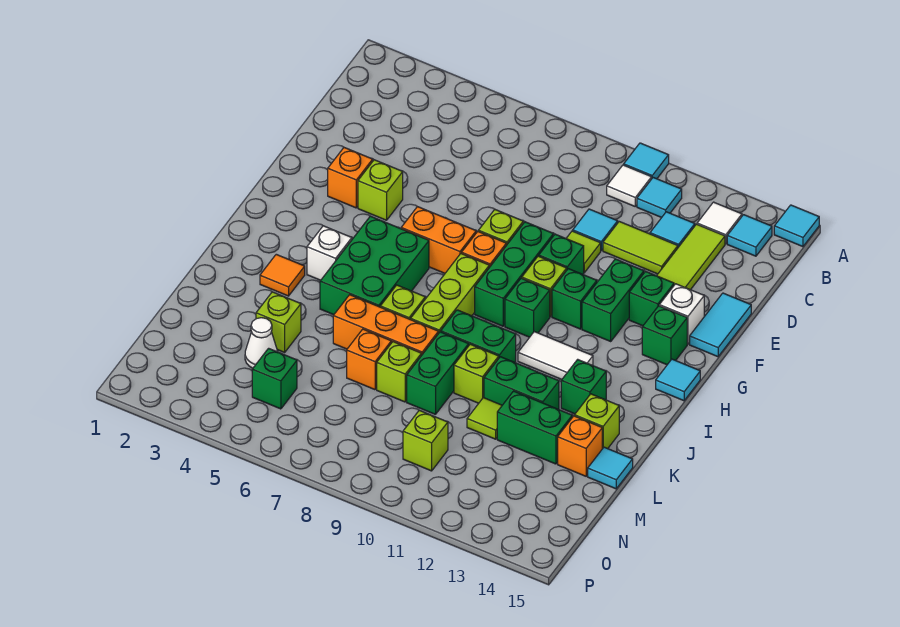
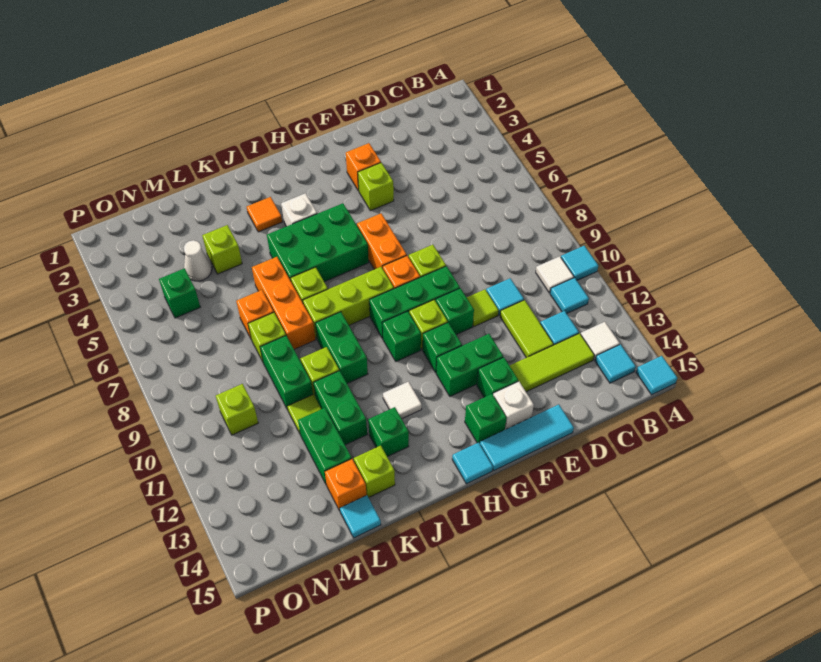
cyan 1x2 tile [690,293,751,357] -> cyan 1x3 tile [480,405,574,470]
white 1x2 tile [518,332,593,379] -> white 1x1 tile [383,382,422,419]
green 1x2 brick [407,332,469,414] -> green 1x2 brick turned to [260,336,313,410]

